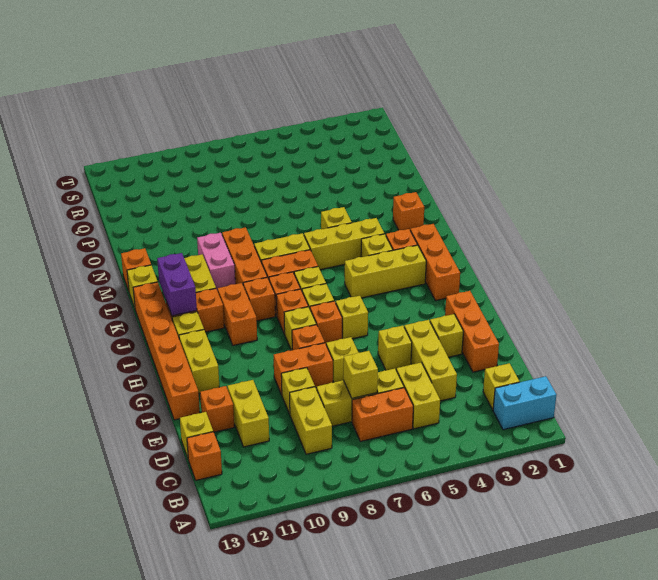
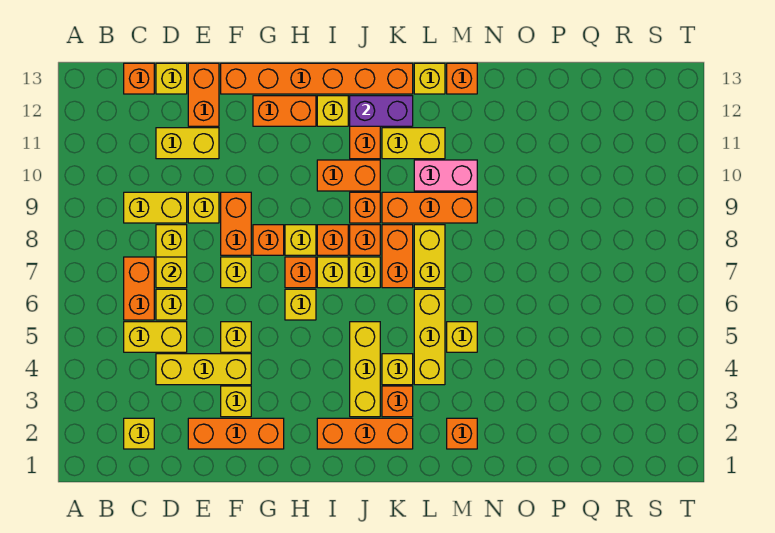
cyan 1x2 brick [493,376,556,430] -> none
orange 1x1 brick [200,386,234,432] -> orange 1x2 brick [188,63,219,126]
yellow 1x2 brick [179,330,219,393] -> orange 1x2 brick [253,96,316,126]

